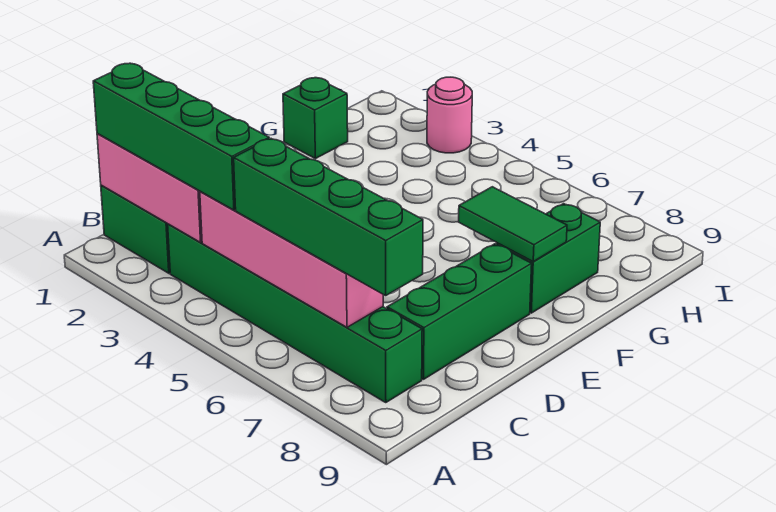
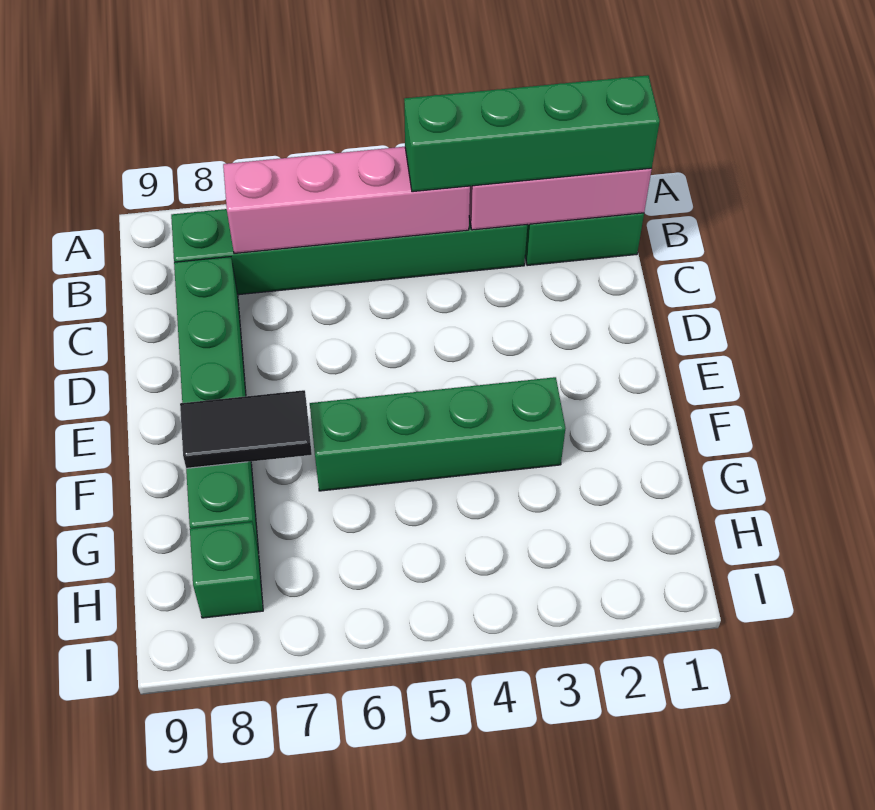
green 1x4 brick [234,139,423,296] -> green 1x4 brick moved to [310,377,565,491]
green 1x2 tile [459,187,567,261] -> black 1x2 tile [180,390,312,468]
green 1x1 brick [283,78,348,159] -> green 1x1 brick moved to [190,522,263,618]
pink 1x1 round brick [427,77,472,153] -> none

